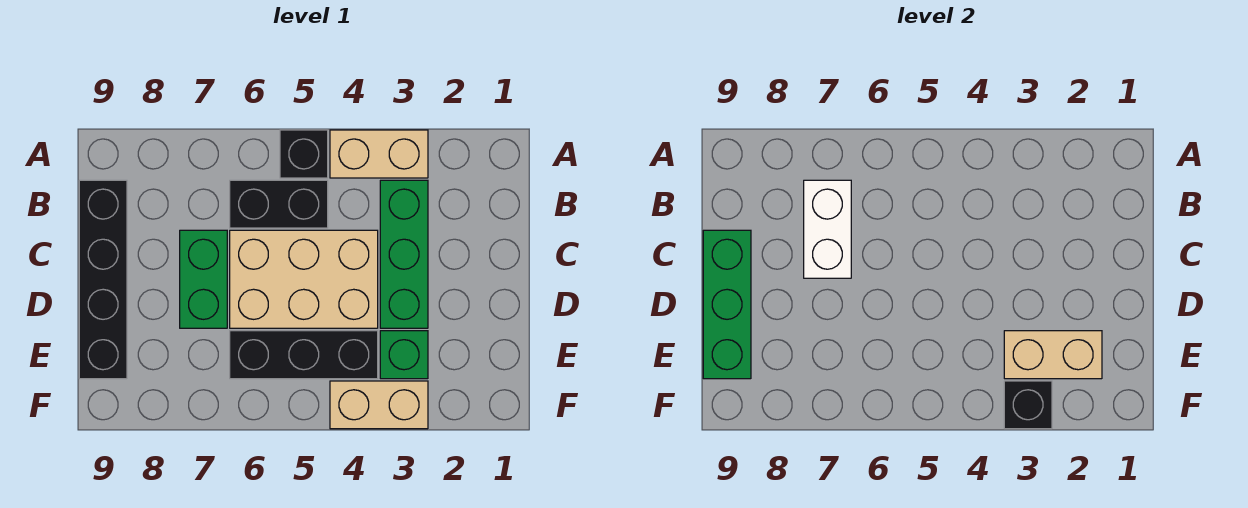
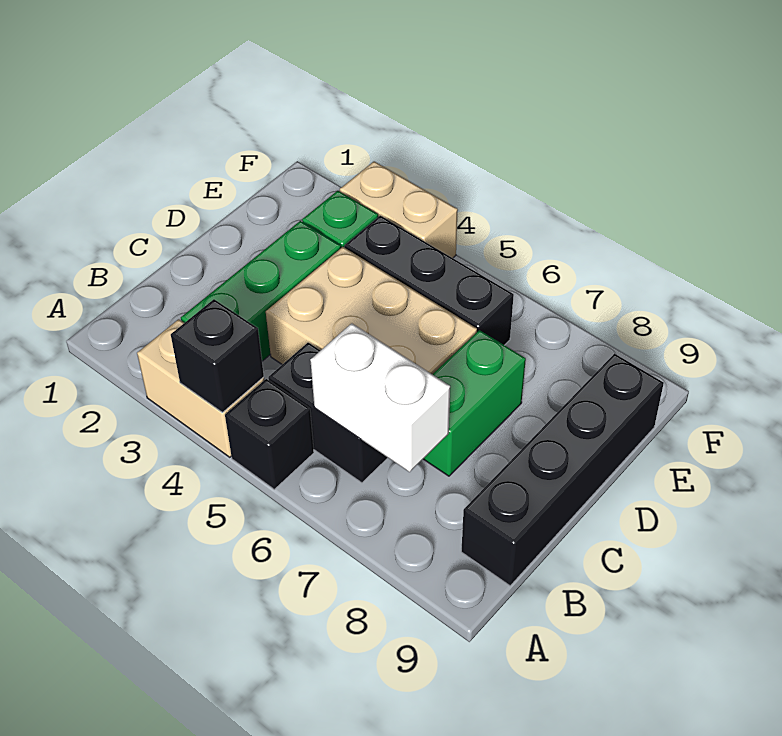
white 1x2 brick [804,180,851,278] -> white 1x2 brick turned to [310,323,450,472]
green 1x3 brick [703,230,751,379] -> none
tan 1x2 brick [1004,331,1102,379] -> none
black 1x1 brick [1004,381,1052,429] -> black 1x1 brick moved to [171,299,264,412]

